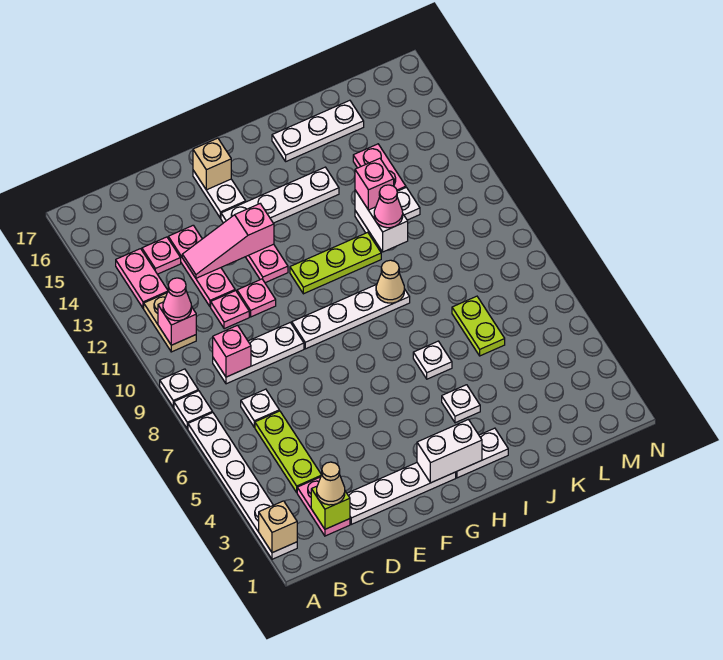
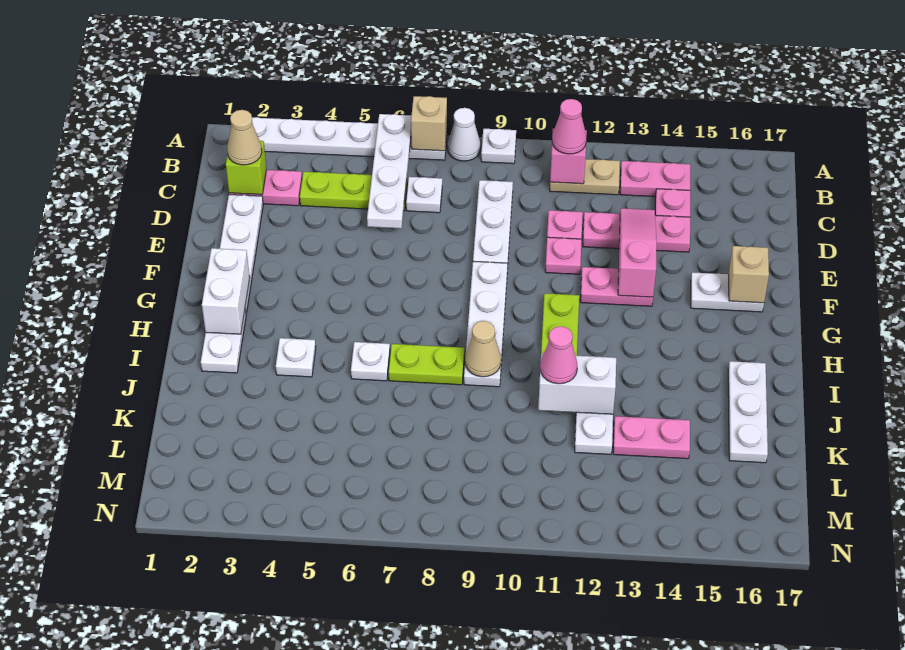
tan 1x1 brick [259,501,297,553] -> tan 1x1 brick moved to [411,96,447,151]
white 1x1 plate [174,391,212,429] -> white 1x1 cone [448,108,481,161]
pink 1x1 brick [213,325,251,377] -> none
white 1x4 plate [221,167,339,223] -> white 1x4 plate moved to [367,114,411,229]
pink 1x1 brick [355,158,394,210] -> none
lime 1x2 plate [452,296,505,356] -> lime 1x2 plate moved to [389,344,464,385]

